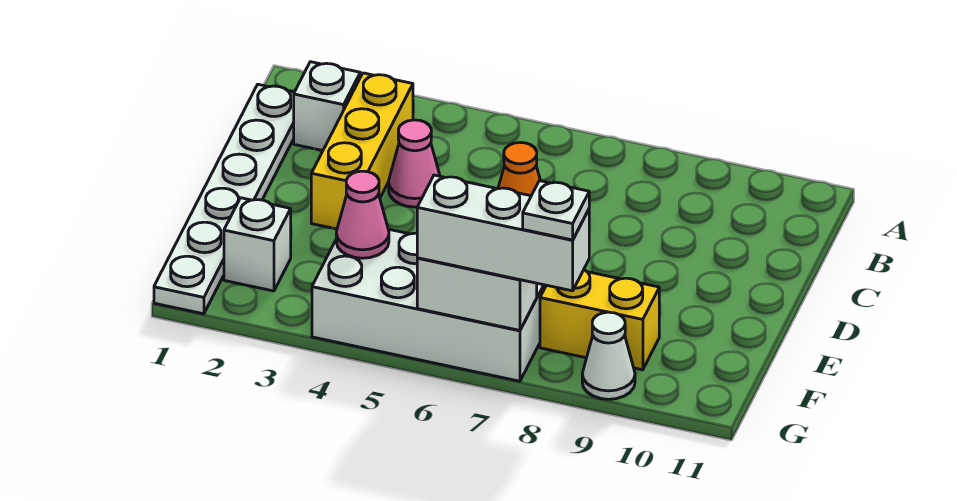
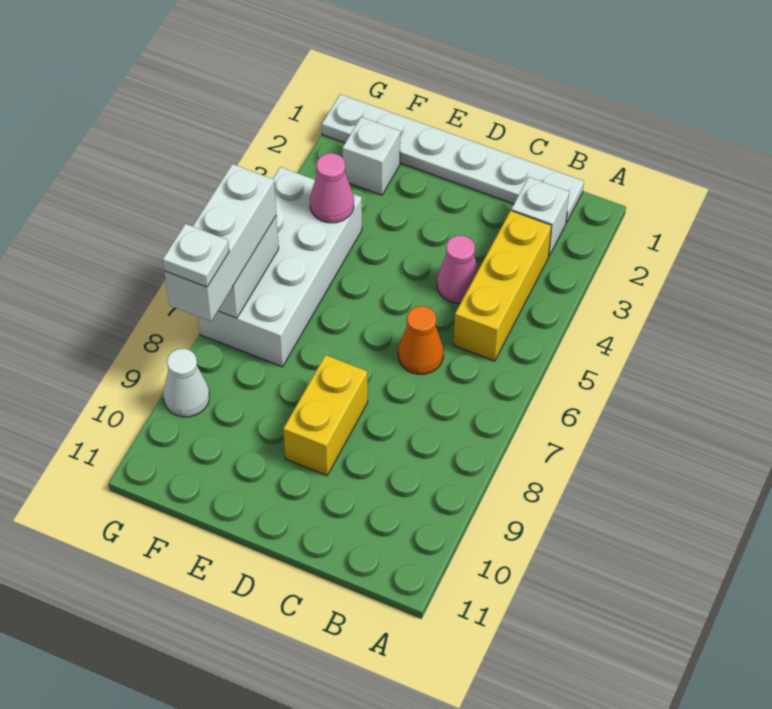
yellow 1x3 brick [311,73,413,229] -> yellow 1x3 brick turned to [454,211,552,361]
yellow 1x2 brick [540,270,659,370] -> yellow 1x2 brick moved to [283,355,368,475]

